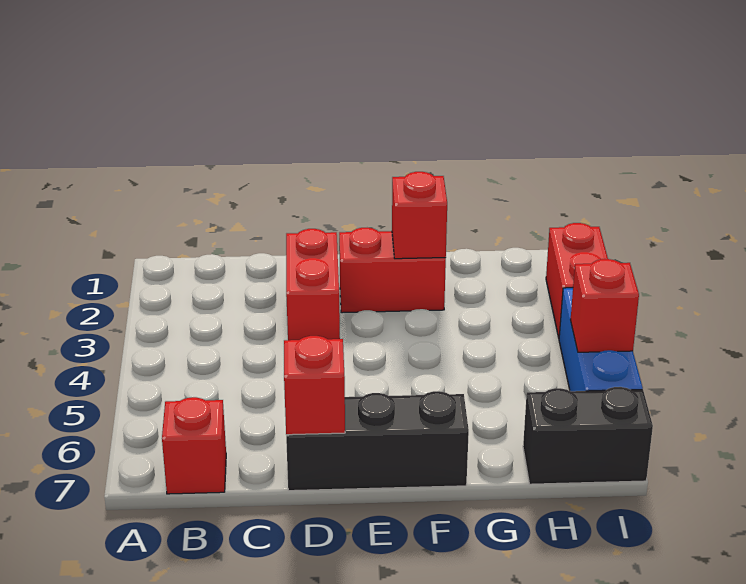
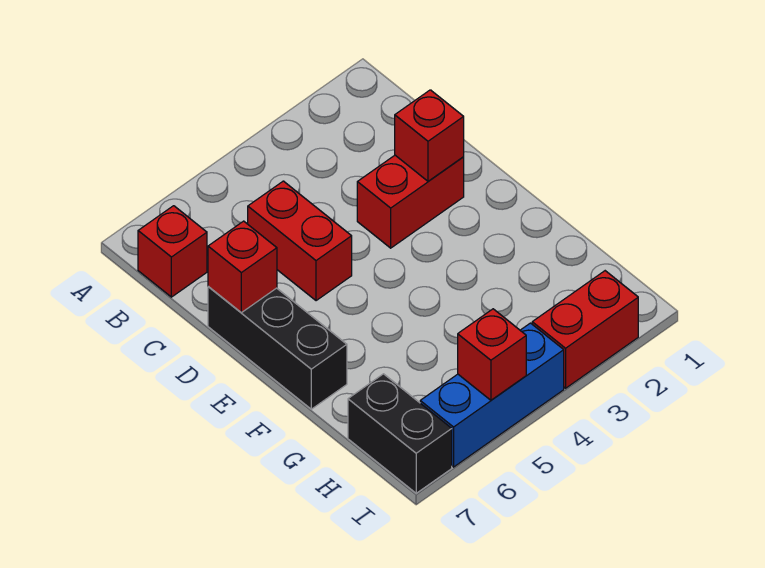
red 1x2 brick [339,228,446,313] -> red 1x2 brick moved to [248,181,352,301]
red 1x1 brick [392,172,447,259] -> red 1x1 brick moved to [395,90,464,181]

